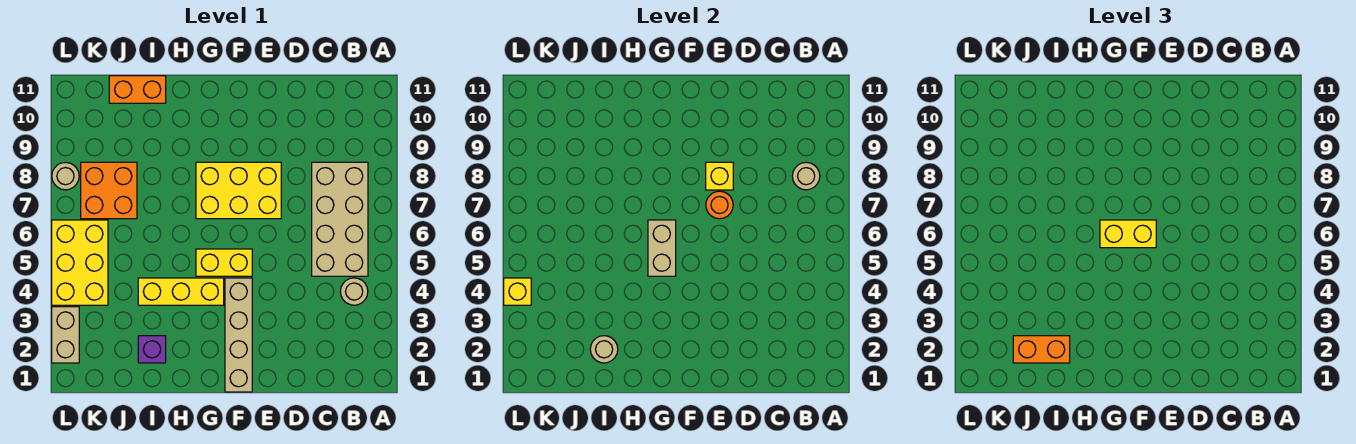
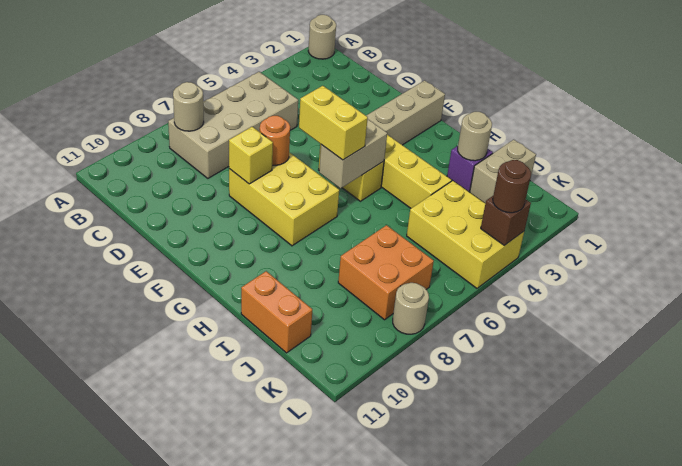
tan 1x1 round brick [340,278,368,305] -> tan 1x1 round brick moved to [308,15,336,59]
orange 1x2 brick [1013,336,1070,363] -> none
yellow 2x3 brick [52,220,108,305] -> yellow 2x3 brick turned to [407,181,524,288]
tan 1x2 brick [52,307,79,363] -> tan 1x2 brick moved to [470,140,536,203]
yellow 1x1 brick [504,278,531,305] -> brown 1x1 brick [481,196,531,246]
none -> brown 1x1 round brick [493,160,531,213]

